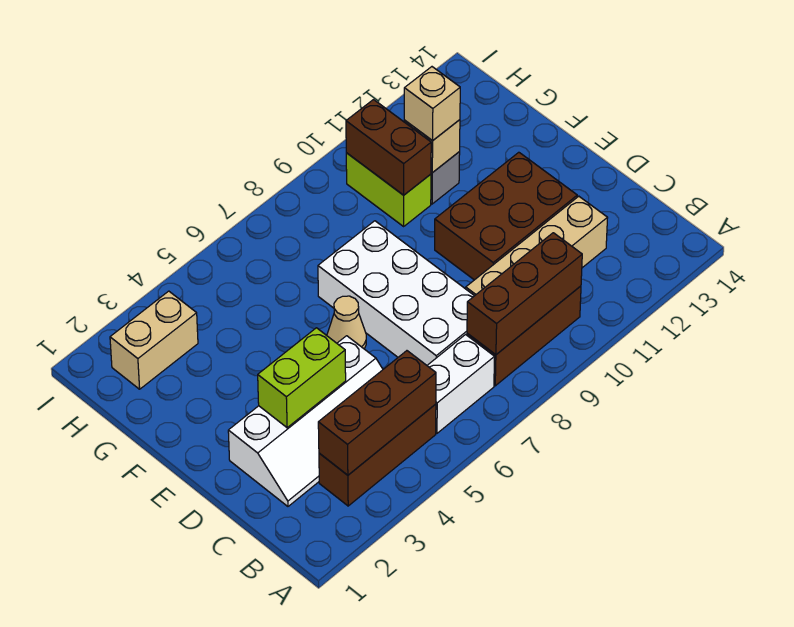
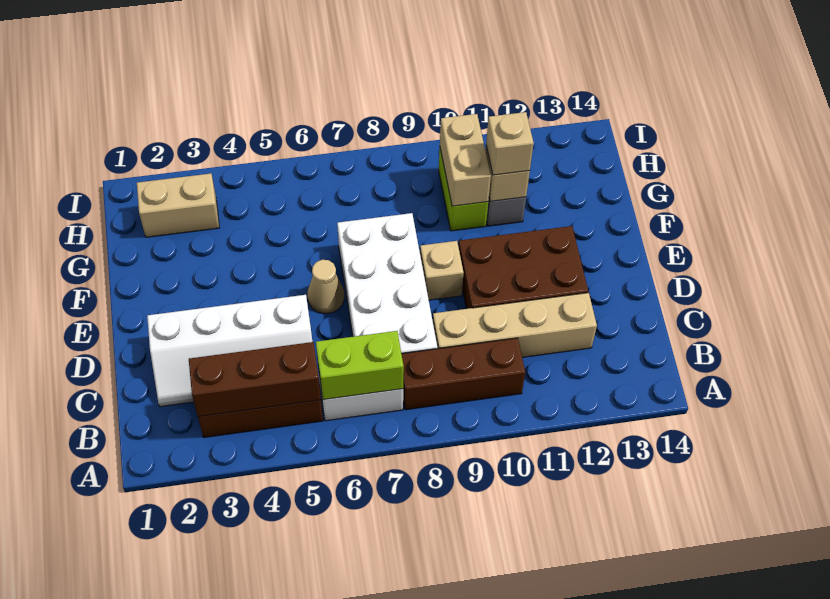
brown 1x3 brick [467,233,582,355] -> none
lime 1x2 brick [258,328,346,428] -> lime 1x2 brick moved to [316,331,404,400]
none -> tan 1x1 brick [420,241,464,300]
brown 1x2 brick [346,100,431,195] -> tan 1x2 brick [440,114,491,206]

